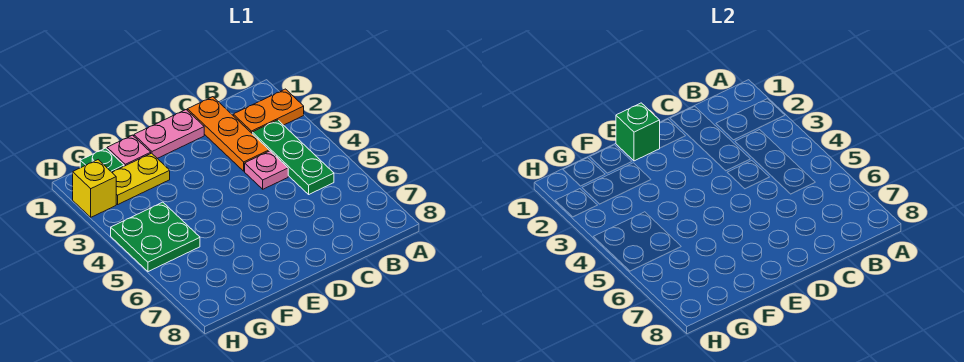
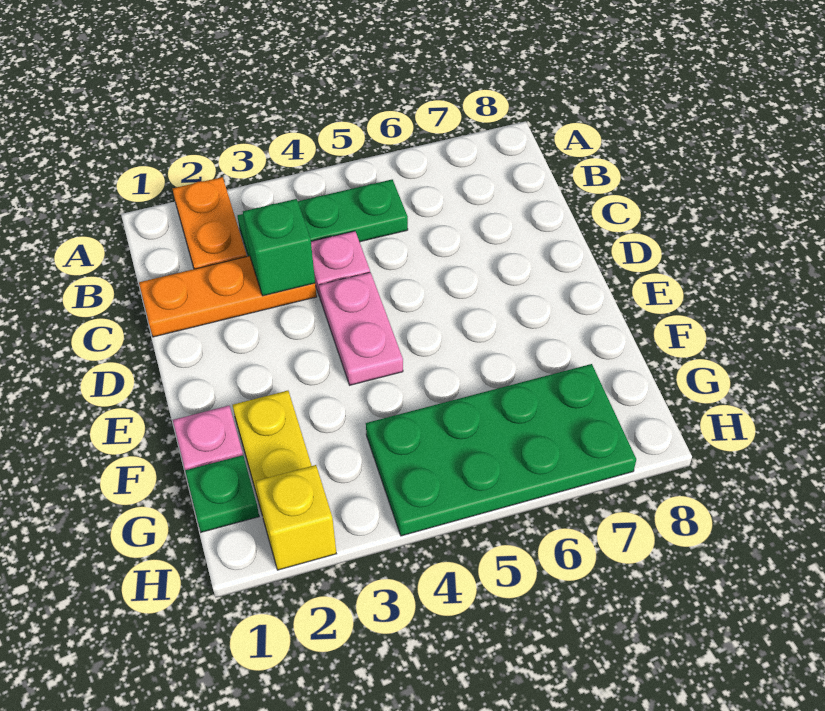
pink 1x2 plate [134,110,204,158] -> pink 1x2 plate moved to [319,272,403,385]
green 1x1 brick [616,103,660,161] -> green 1x1 brick moved to [243,199,315,296]
green 2x2 plate [111,202,200,272] -> green 2x4 plate [366,364,636,536]

